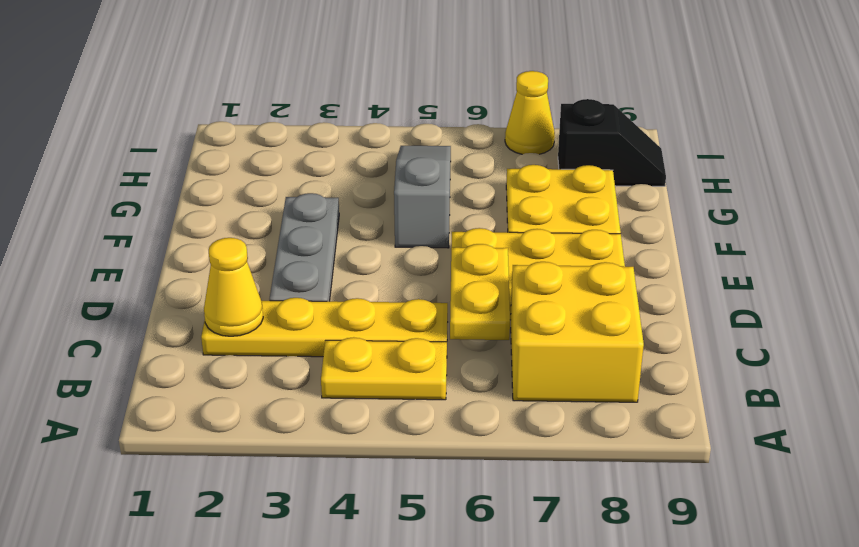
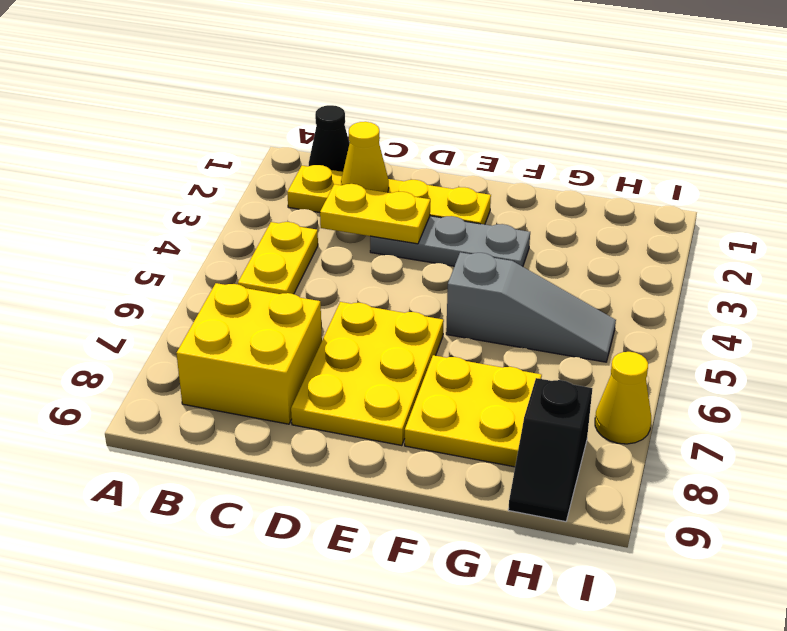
none -> black 1x1 cone [309,105,350,172]
yellow 1x4 plate [201,298,448,357] -> yellow 1x4 plate turned to [287,165,491,224]
yellow 1x2 plate [450,244,510,340] -> yellow 1x2 plate moved to [320,184,430,244]

